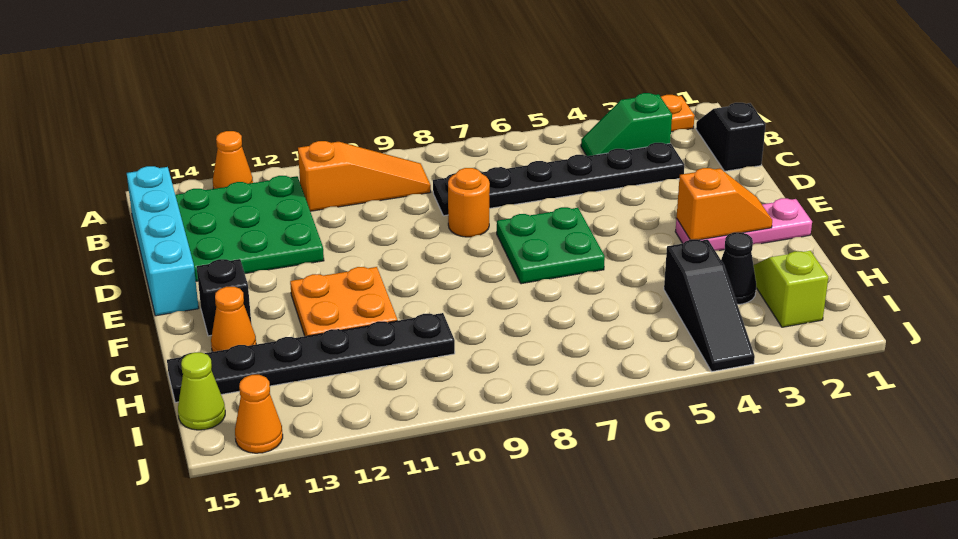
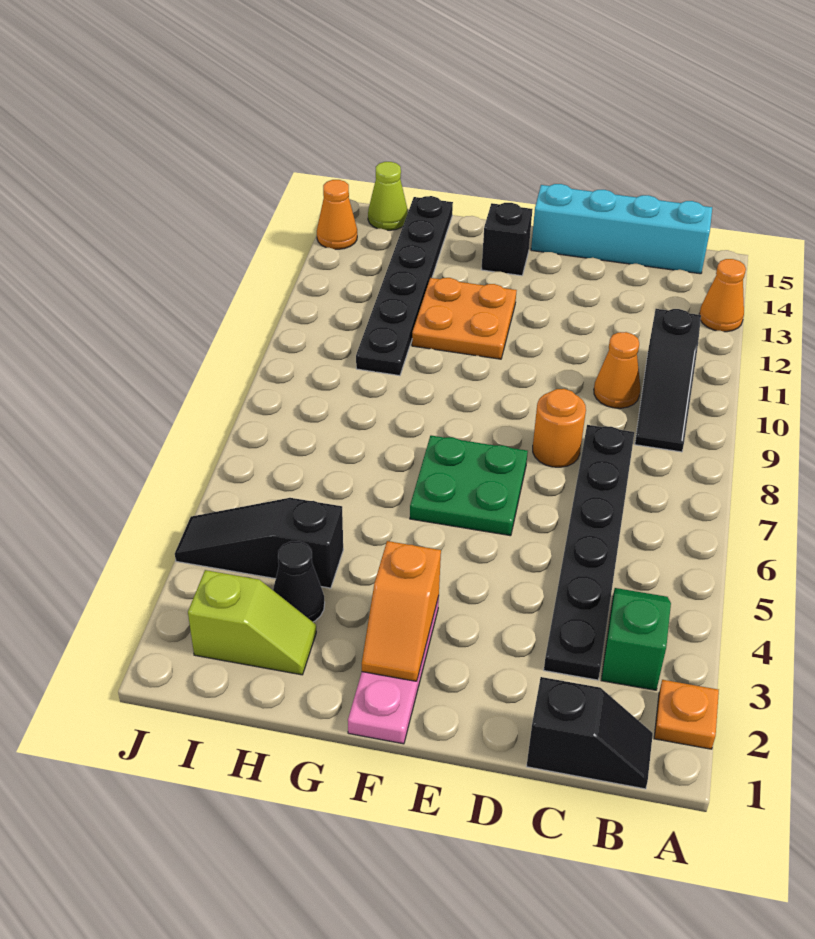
orange 1x3 slope [298,141,431,211] -> black 1x3 slope [635,309,701,452]
green 3x3 plate [175,176,324,281] -> none
orange 1x1 cone [211,287,256,352] -> orange 1x1 cone moved to [594,332,640,408]

